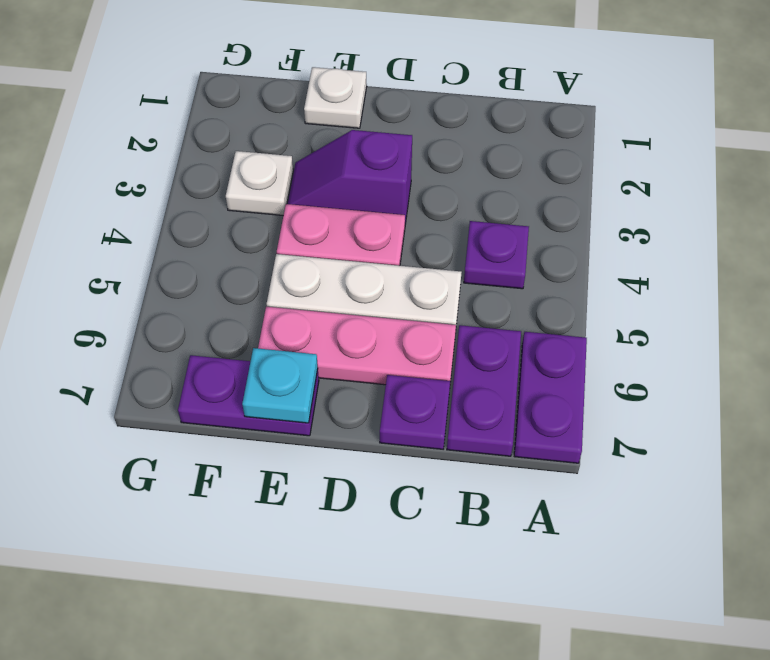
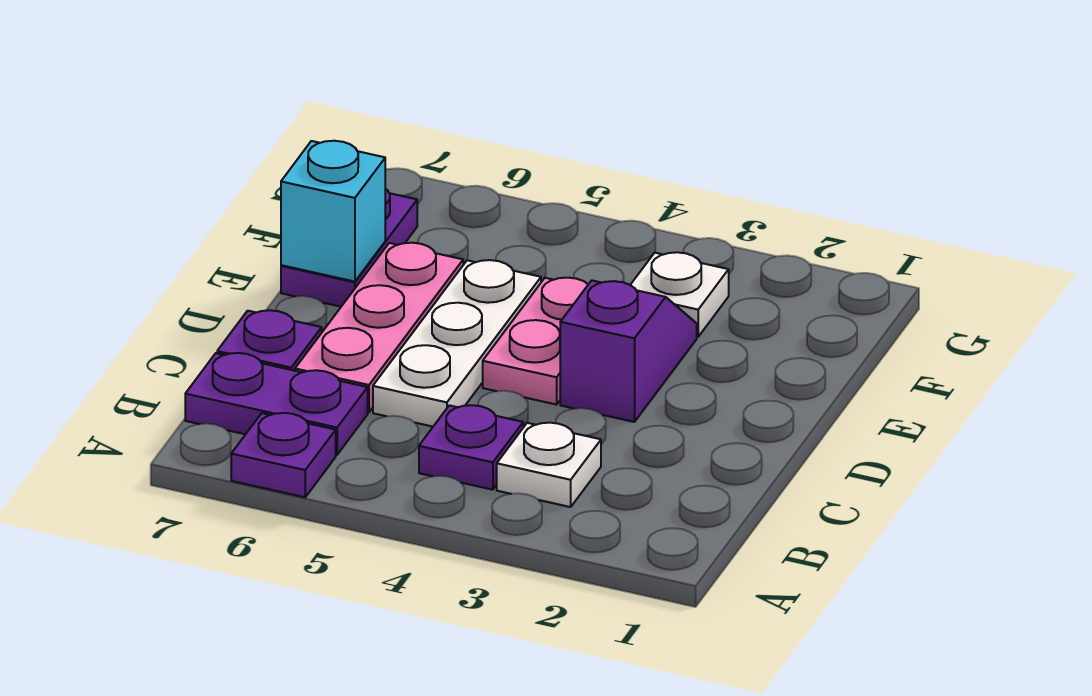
purple 1x2 plate [514,332,587,463] -> purple 1x1 plate [231,413,336,497]
white 1x1 plate [304,67,367,128] -> white 1x1 plate moved to [497,423,601,507]
cyan 1x1 plate [242,348,318,423] -> cyan 1x1 brick [281,141,385,282]

